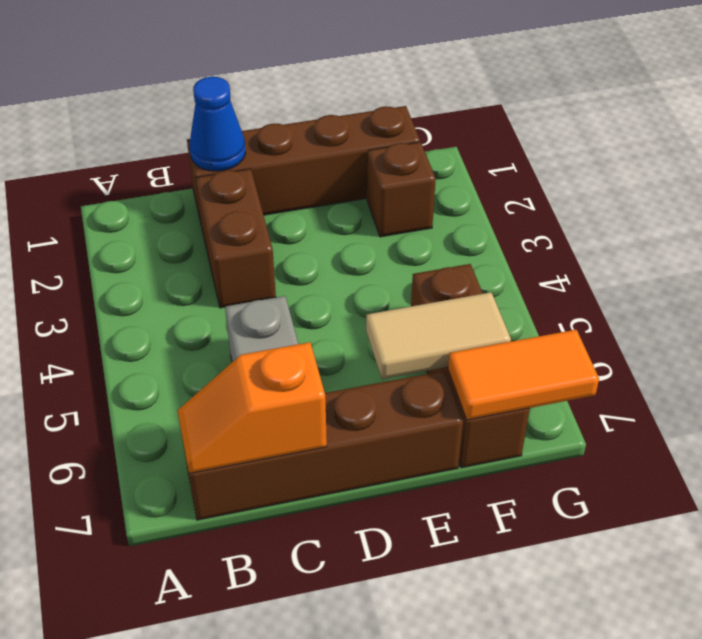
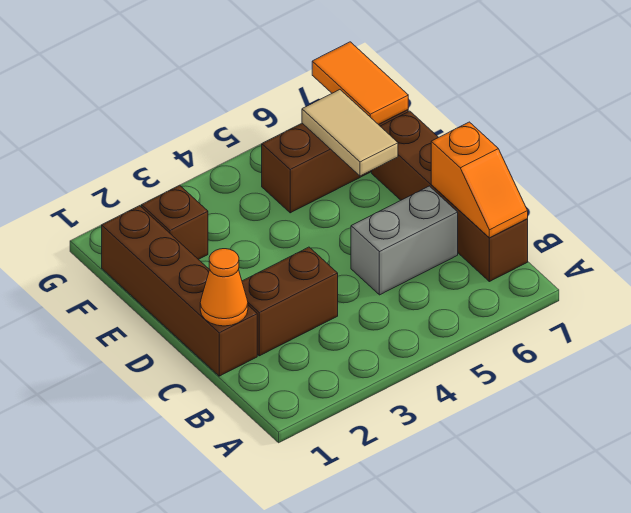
blue 1x1 cone [190,77,246,171] -> orange 1x1 cone [200,249,248,326]

